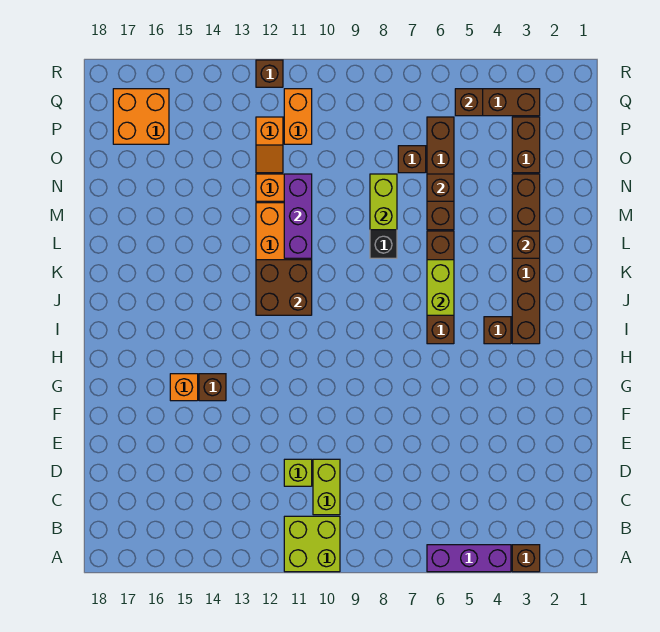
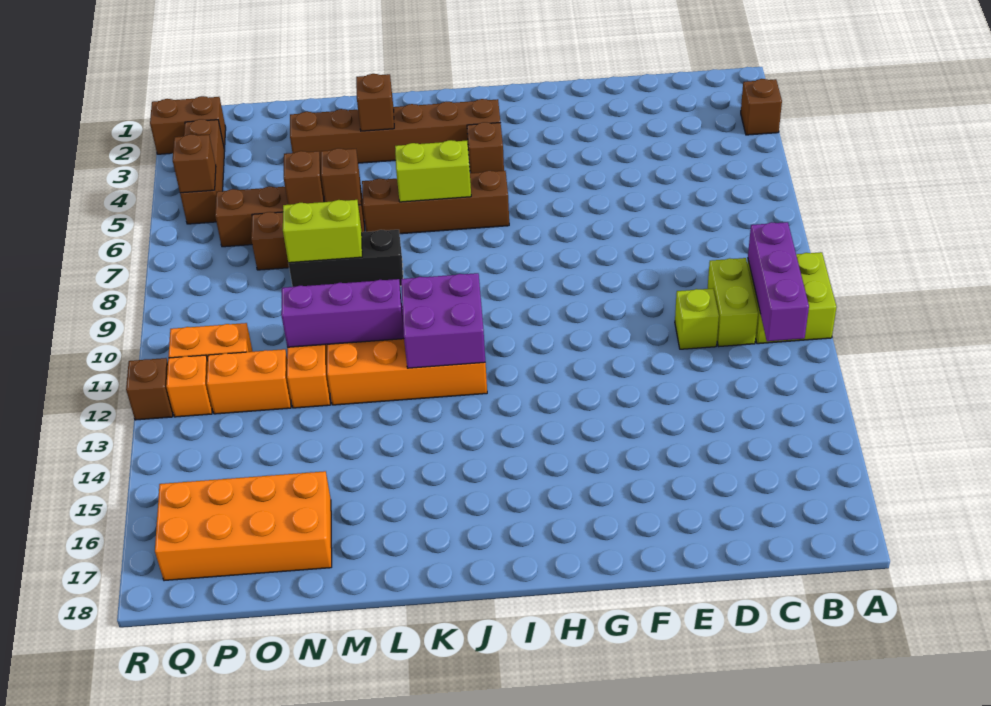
purple 1x3 brick [427,545,511,572] -> purple 1x3 brick moved to [748,222,809,341]
lime 1x2 brick [313,459,340,515] -> lime 1x2 brick turned to [708,258,758,347]
brown 1x1 brick [199,374,226,401] -> brown 1x1 brick moved to [321,148,361,205]
orange 1x1 brick [170,374,198,401] -> orange 1x1 brick moved to [166,355,212,417]
brown 2x2 brick [256,260,312,315] -> purple 2x2 brick [401,273,485,368]
brown 1x2 brick [512,117,540,173] -> brown 1x2 brick moved to [150,96,226,154]
orange 1x2 slope [256,117,283,173] -> orange 1x2 brick [207,349,291,414]
orange 2x2 brick [113,89,169,144] -> orange 2x4 brick [155,471,332,581]

